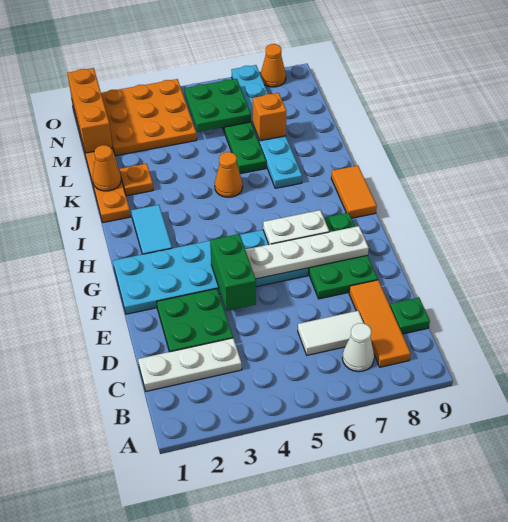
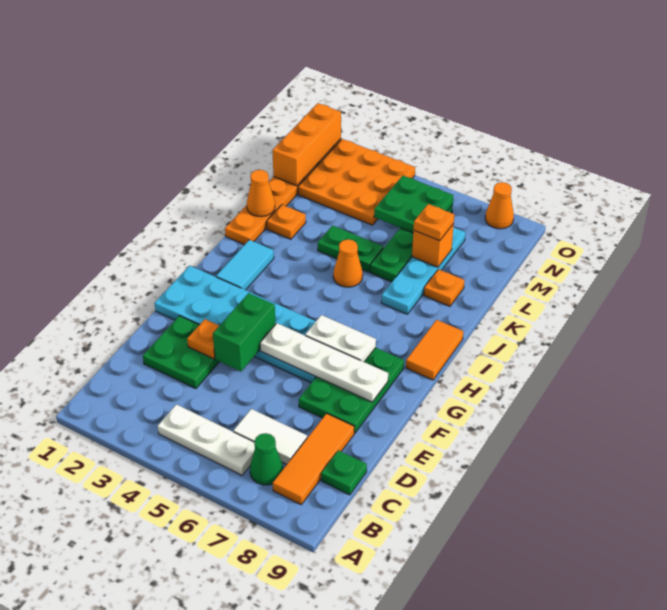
white 1x1 cone [342,323,374,372] -> green 1x1 cone [250,433,283,485]
white 1x3 plate [138,338,242,391] -> white 1x3 plate moved to [158,404,255,475]
none -> orange 1x1 plate [187,319,219,359]
cyan 1x6 plate [231,65,302,188] -> cyan 1x4 plate [381,227,466,314]
none -> green 1x2 plate [318,226,383,272]
none -> orange 1x1 plate [424,269,465,306]
none -> orange 1x1 plate [414,204,454,241]

